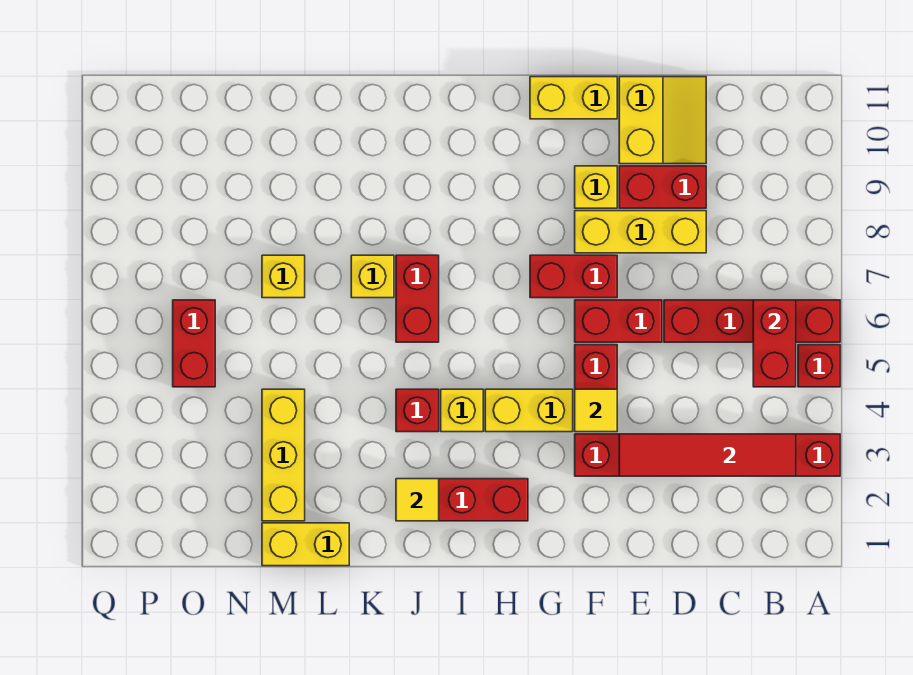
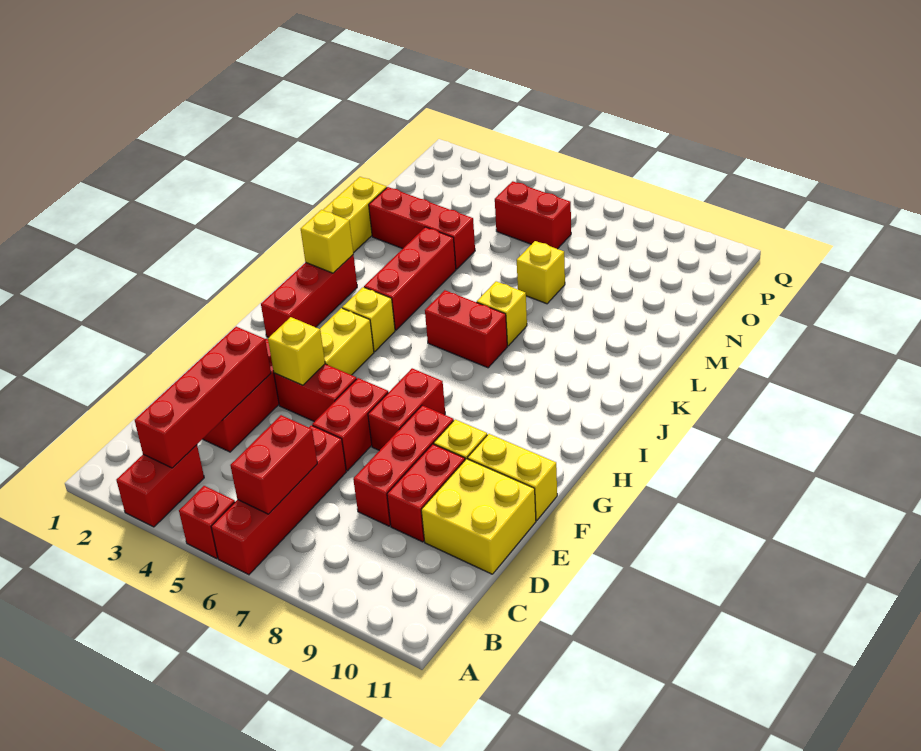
red 1x4 tile [619,434,796,476] -> red 1x4 brick [135,327,271,468]
red 1x2 brick [753,300,796,387] -> red 1x2 brick turned to [230,415,317,514]
yellow 1x3 brick [575,211,706,253] -> red 1x3 brick [353,405,454,526]
yellow 2x2 slope [619,77,706,164] -> yellow 2x2 brick [421,459,536,574]
yellow 1x1 tile [575,389,617,432] -> yellow 1x1 brick [268,317,325,385]
yellow 1x2 brick [530,77,617,119] -> yellow 1x2 brick turned to [468,434,557,520]
yellow 1x1 tile [396,479,439,521] -> yellow 1x1 brick [301,210,353,273]
red 1x1 brick [396,389,439,432] -> red 1x3 brick [364,227,456,330]
yellow 1x3 brick [262,389,305,521] -> red 1x3 brick [369,187,475,269]

